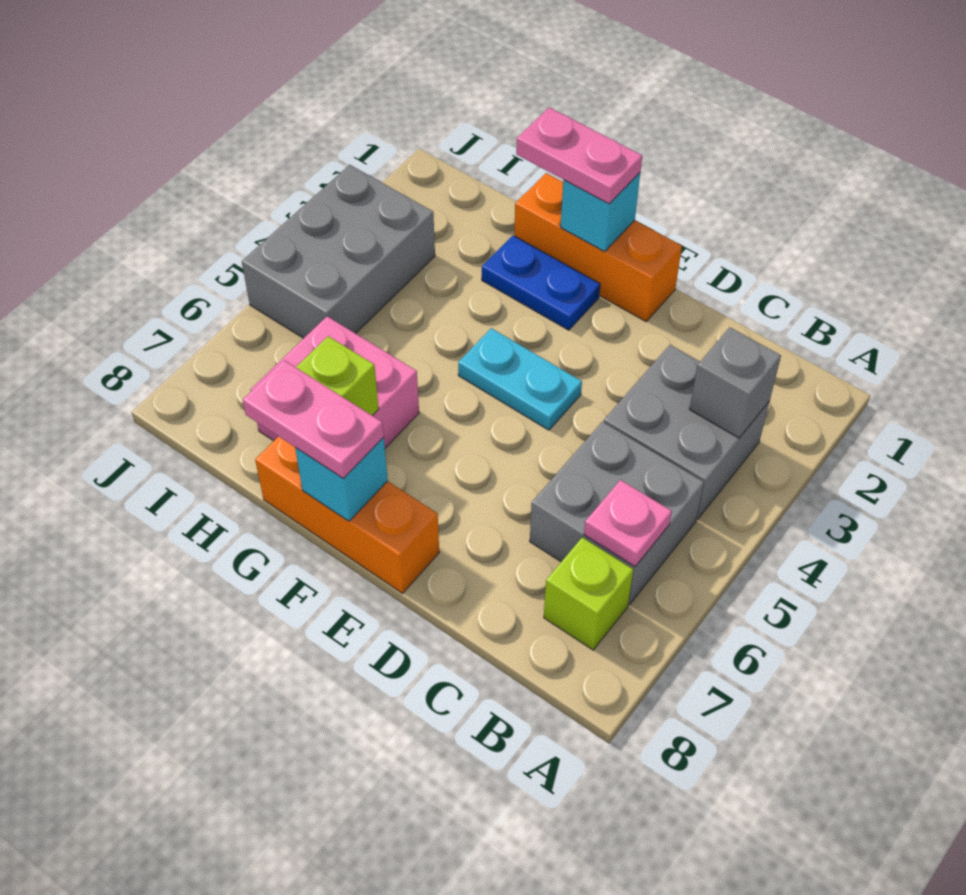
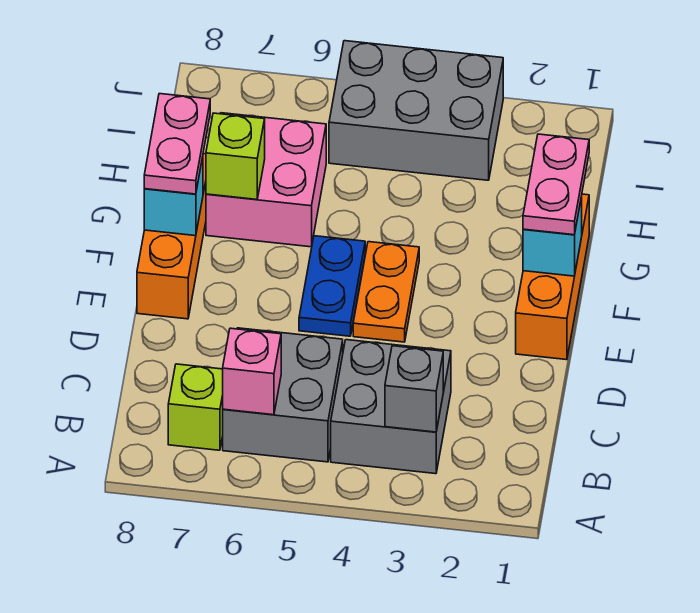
pink 1x1 plate [584,480,672,566] -> pink 1x1 brick [223,328,281,415]
cyan 1x2 plate [458,328,582,430] -> orange 1x2 plate [353,242,419,342]
blue 1x2 plate [482,236,600,330] -> blue 1x2 plate moved to [299,236,365,336]

